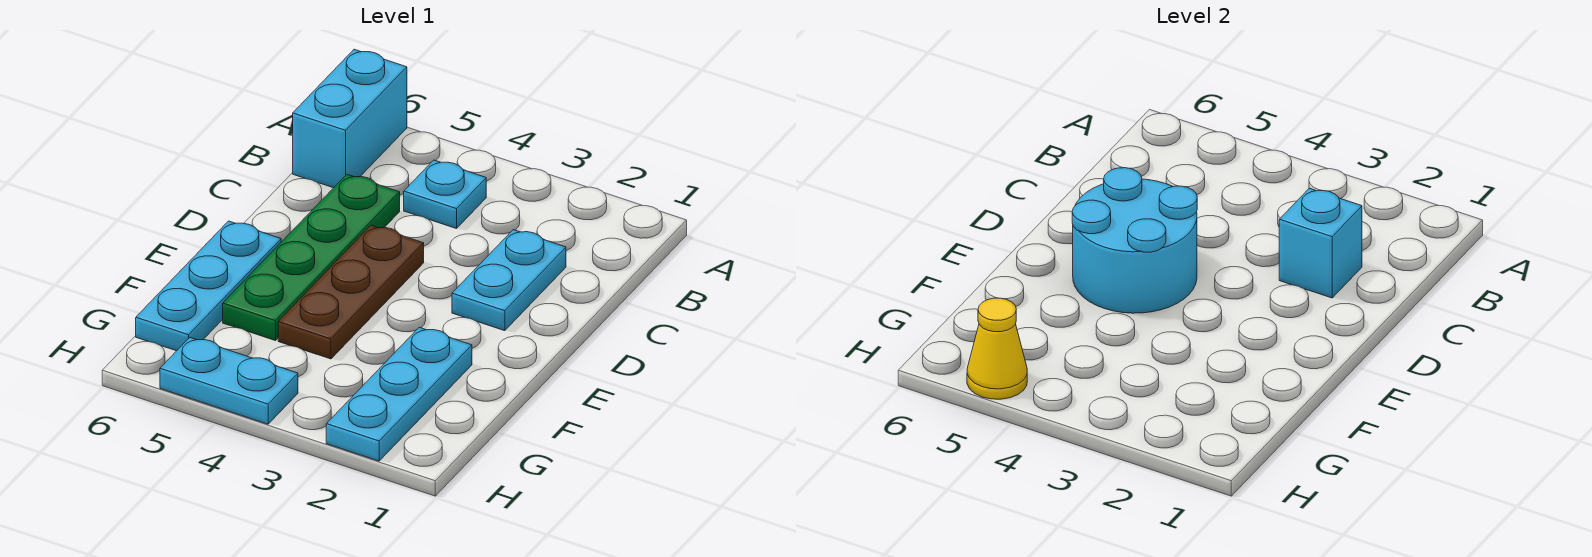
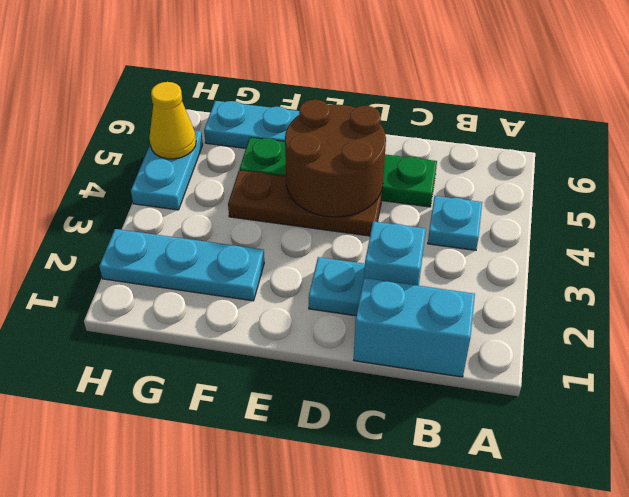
cyan 1x2 brick [293,49,407,188] -> cyan 1x2 brick moved to [354,278,475,377]
cyan 2x2 round brick [1072,168,1197,313] -> brown 2x2 round brick [285,100,386,217]

